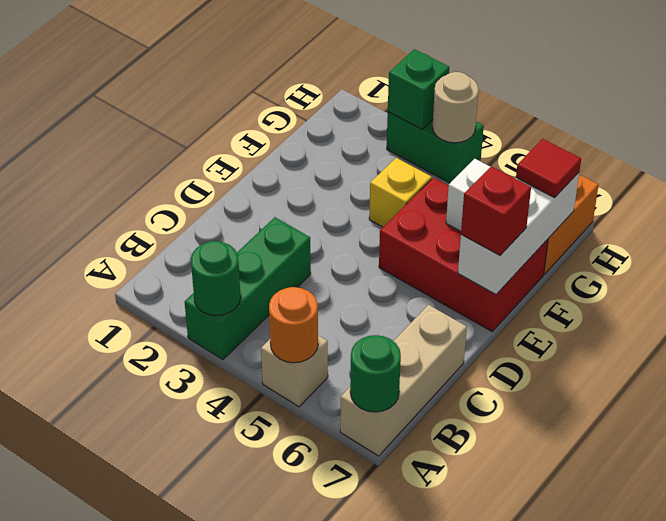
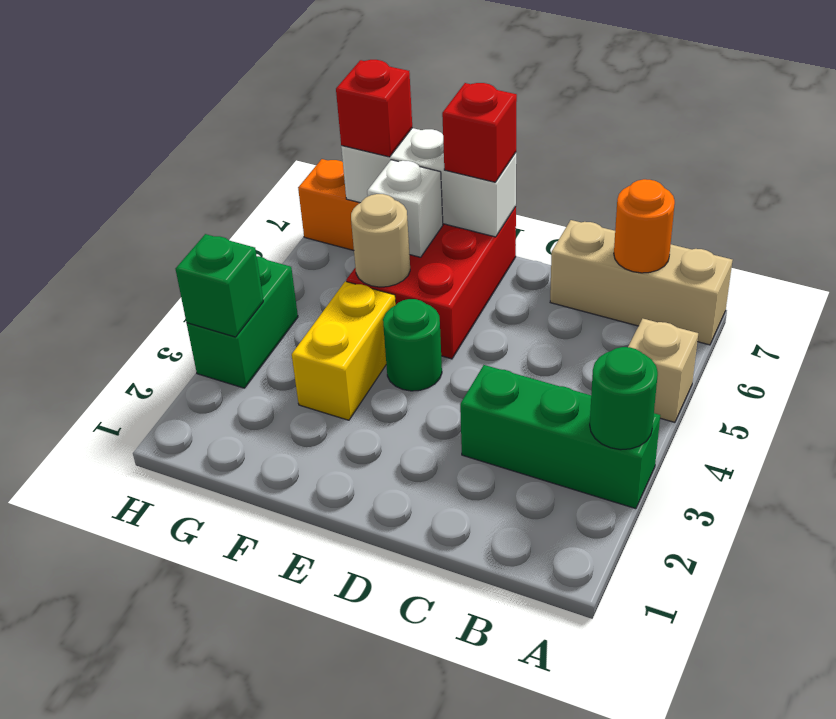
orange 1x1 round brick [269,287,318,363] -> orange 1x1 round brick moved to [614,179,675,273]
green 1x1 round brick [350,335,401,412] -> green 1x1 round brick moved to [383,299,442,391]
yellow 1x1 brick [369,158,432,227] -> yellow 1x2 brick [292,281,396,420]
red 1x1 tile [516,139,581,198] -> red 1x1 brick [336,60,412,157]
tan 1x1 round brick [433,72,478,143] -> tan 1x1 round brick moved to [351,194,410,287]

